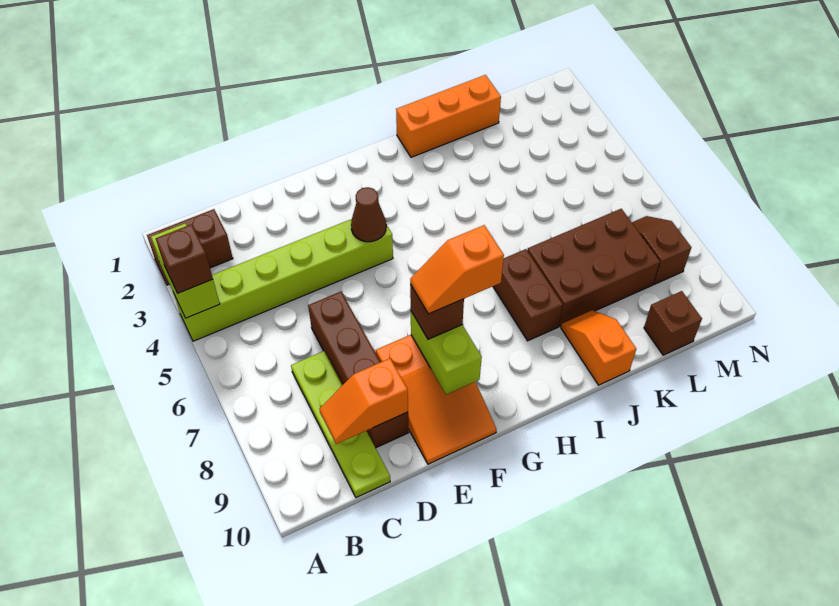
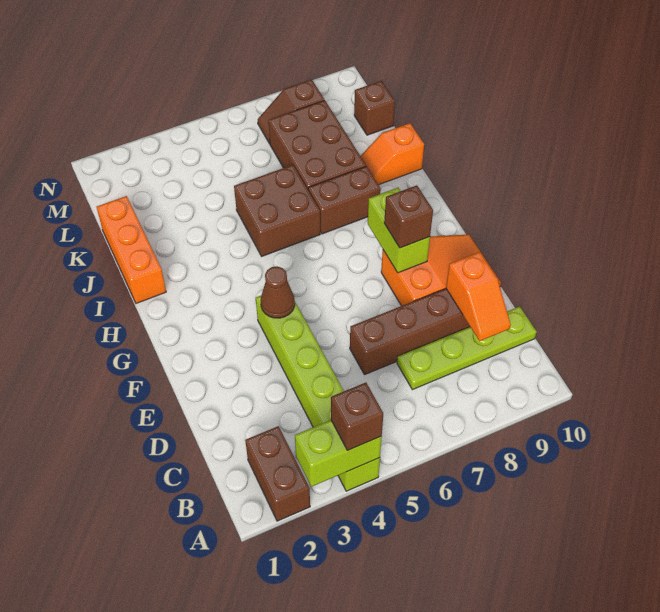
lime 1x2 brick [411,312,482,395] -> lime 1x2 brick turned to [368,188,430,273]
orange 1x2 slope [410,225,504,314] -> none
none -> brown 2x2 brick [234,165,320,256]

